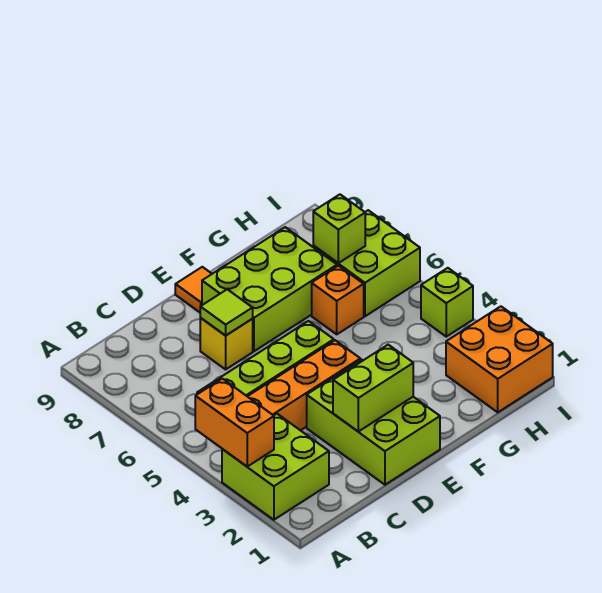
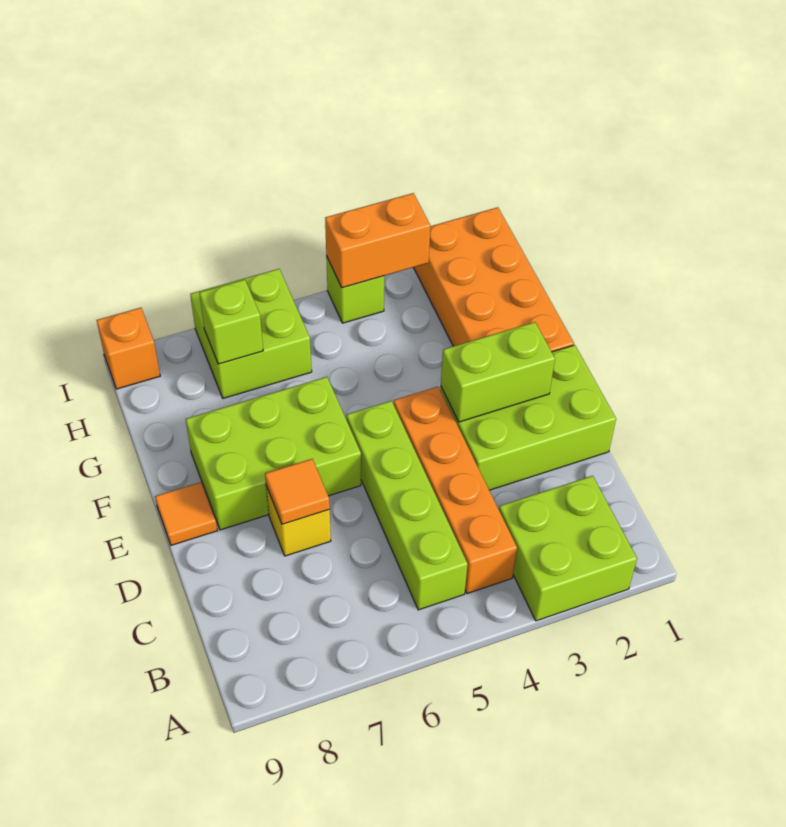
orange 1x2 brick [195,379,274,466] -> orange 1x2 brick moved to [325,193,430,288]
lime 1x2 brick [333,345,413,432] -> lime 1x2 brick turned to [441,322,555,422]
lime 1x1 tile [200,289,253,336] -> orange 1x1 tile [265,459,330,524]
lime 2x3 brick [202,227,337,351] -> lime 2x3 brick turned to [186,377,361,530]
orange 1x1 brick [312,266,364,334] -> orange 1x1 brick moved to [97,308,160,389]
orange 2x2 brick [446,306,553,412] -> orange 2x4 brick [413,207,574,352]

